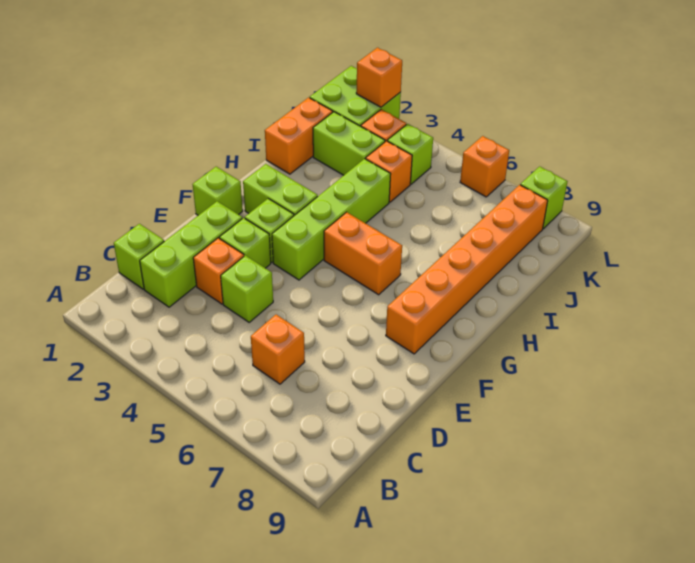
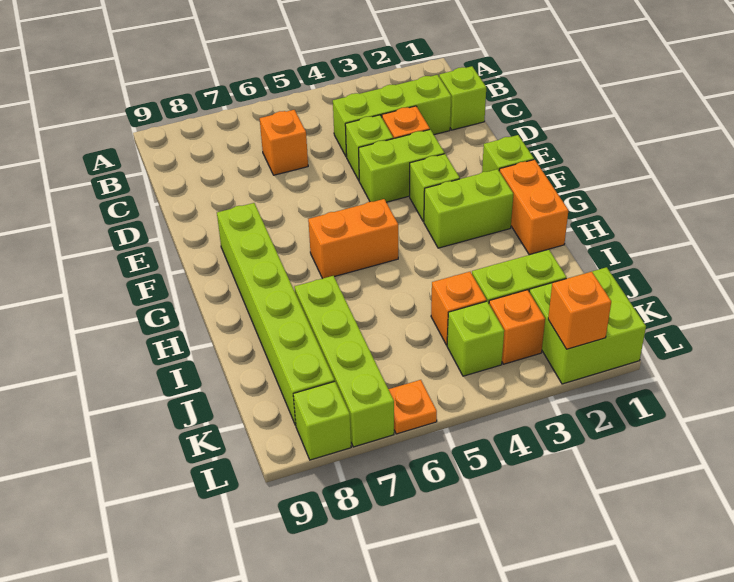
lime 1x3 brick [140,201,242,307] -> lime 1x3 brick turned to [333,75,451,157]
lime 1x1 brick [219,218,271,268] -> lime 1x2 brick [359,130,444,202]
lime 1x4 brick [272,159,391,280] -> lime 1x4 brick moved to [294,276,394,447]
orange 1x6 brick [386,185,548,354] -> lime 1x6 brick [217,203,334,425]
orange 1x2 brick [265,98,333,174] -> orange 1x2 brick moved to [499,160,568,255]
orange 1x1 brick [460,136,509,197] -> orange 1x1 plate [389,380,437,434]

